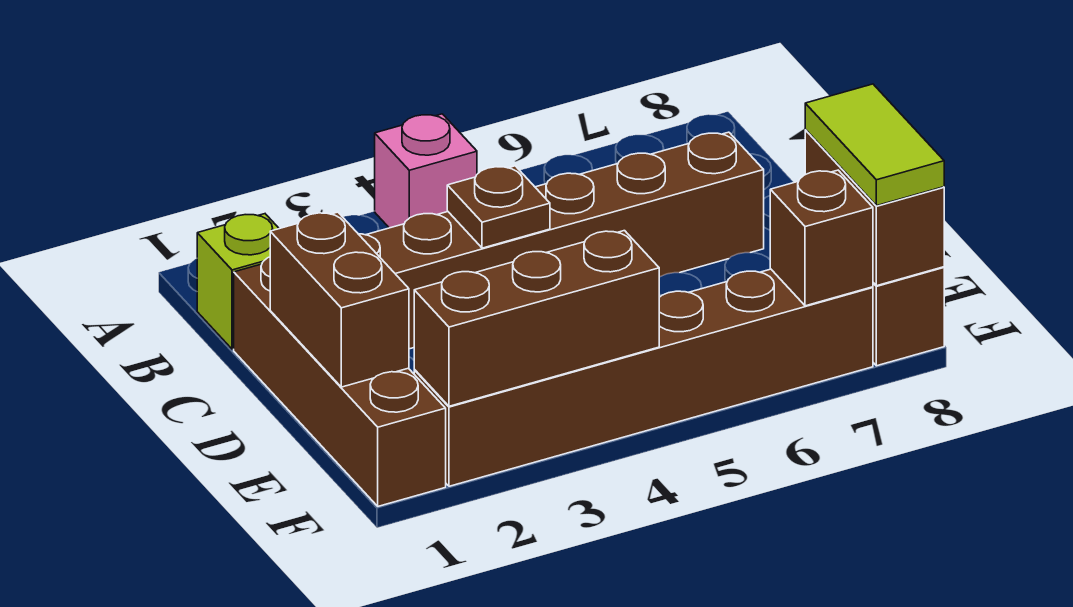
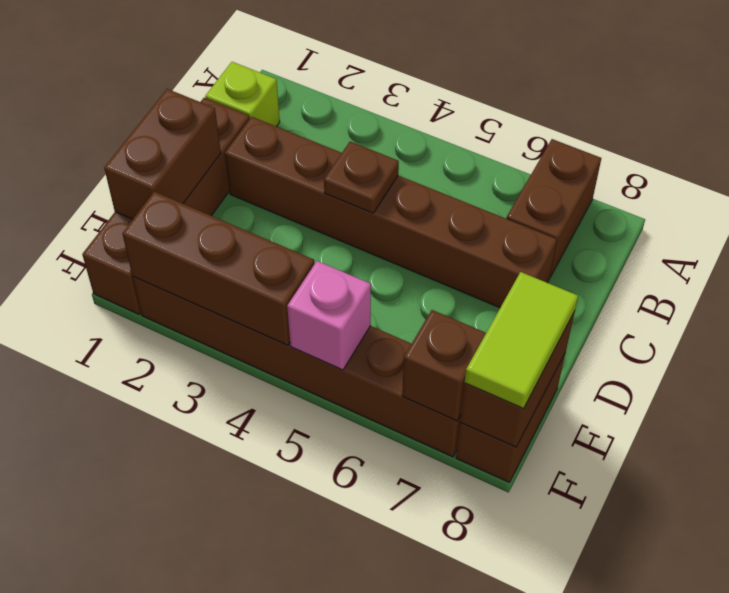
pink 1x1 brick [375,114,477,228] -> pink 1x1 brick moved to [287,261,371,370]
none -> brown 1x2 brick [506,139,601,277]

